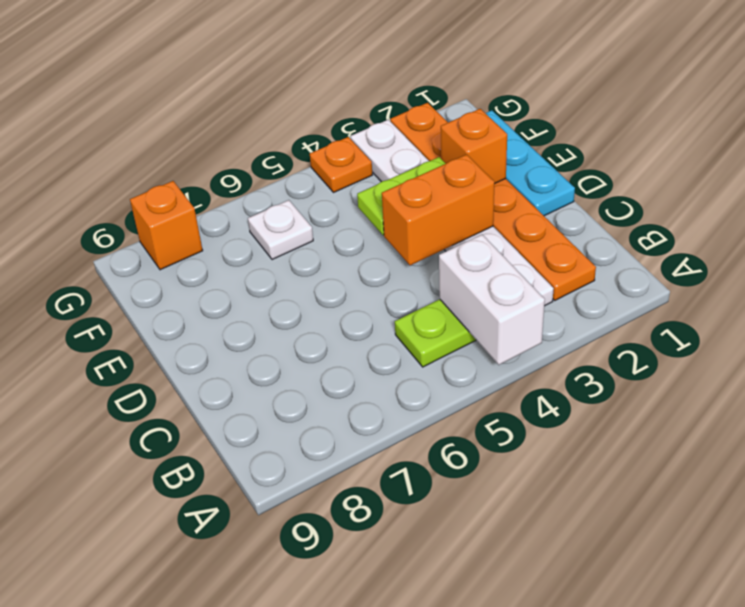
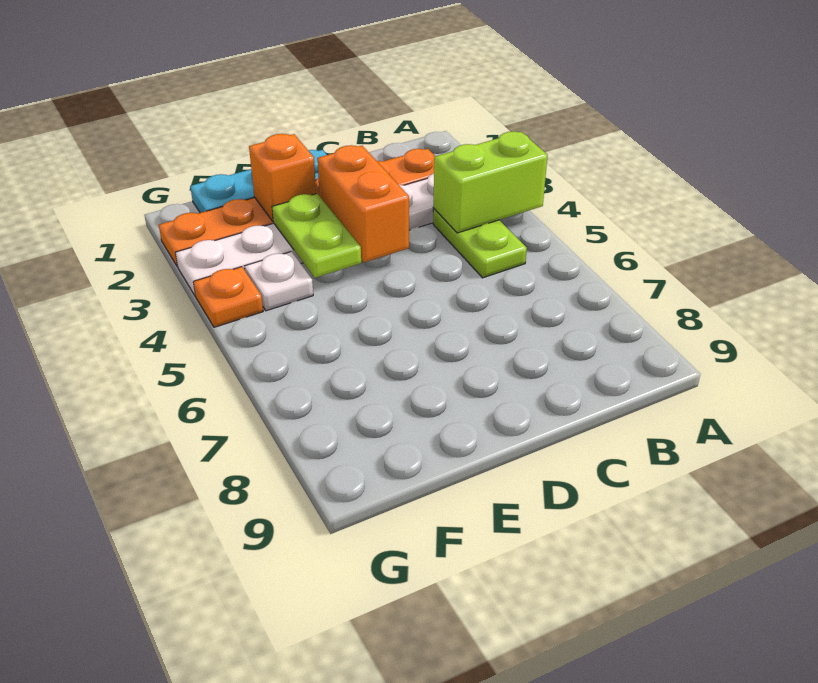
white 1x2 brick [439,235,545,365] -> lime 1x2 brick [433,131,548,233]
white 1x1 plate [248,200,313,260] -> white 1x1 plate moved to [245,252,313,311]
orange 1x1 brick [130,181,203,270] -> none

